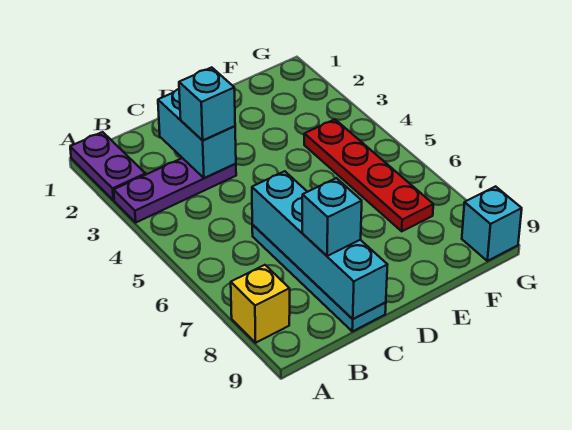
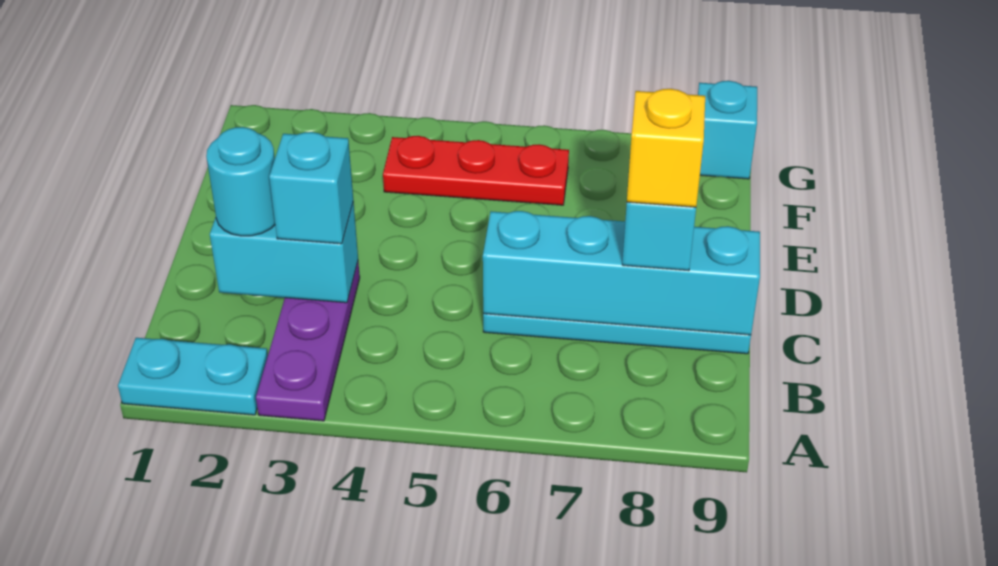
purple 1x2 plate [70,132,145,200] -> cyan 1x2 plate [118,338,268,415]
yellow 1x1 brick [231,265,290,343] -> yellow 1x1 brick moved to [627,89,705,207]
none -> cyan 1x1 round brick [206,127,275,236]
red 1x4 plate [304,119,433,231] -> red 1x3 plate [383,136,569,205]

